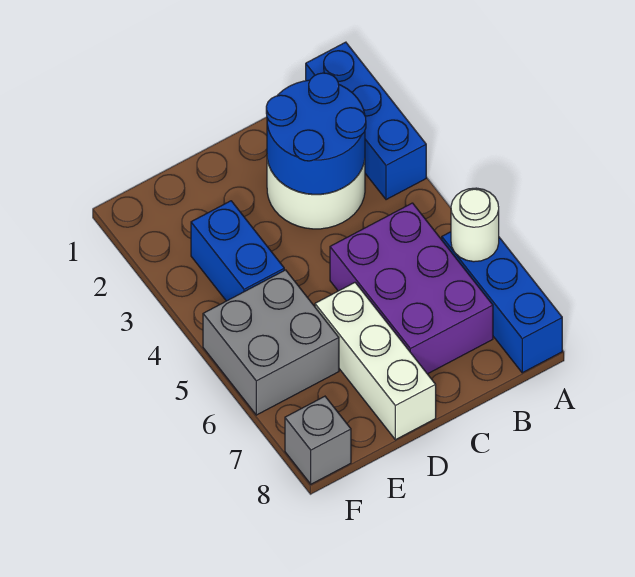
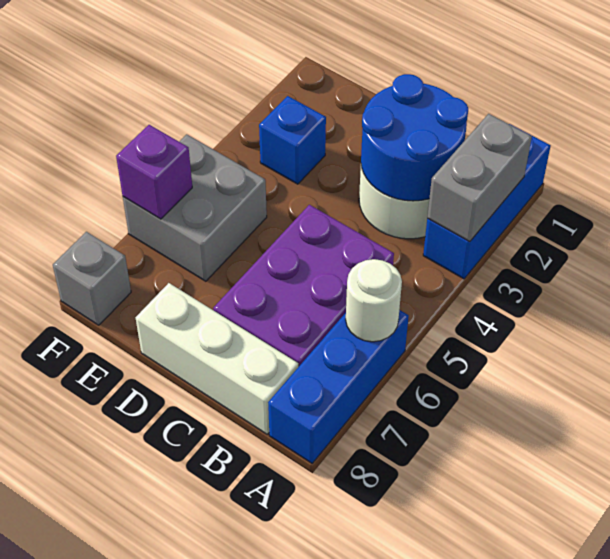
none -> grey 1x2 brick [427,114,532,242]
white 1x3 brick [315,283,436,440] -> white 1x3 brick turned to [136,283,298,434]
blue 1x2 brick [191,201,284,301] -> blue 1x1 brick [259,96,326,184]
none -> purple 1x1 brick [116,125,192,219]

